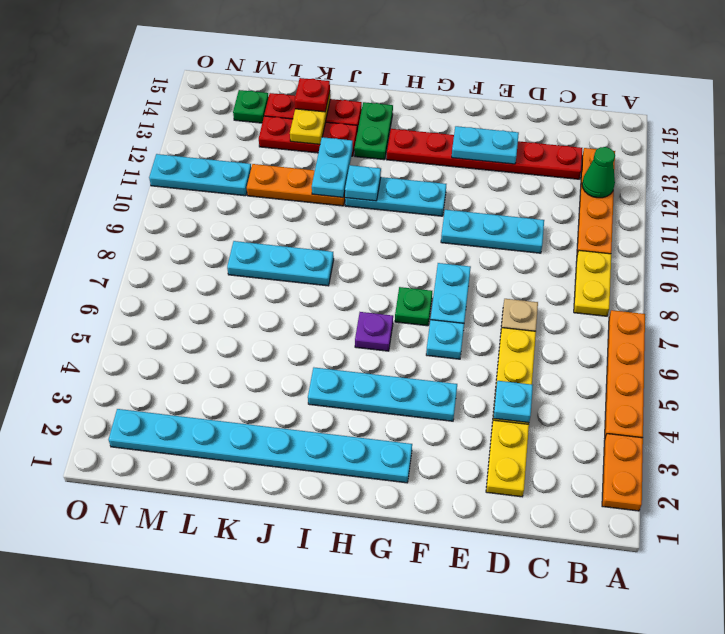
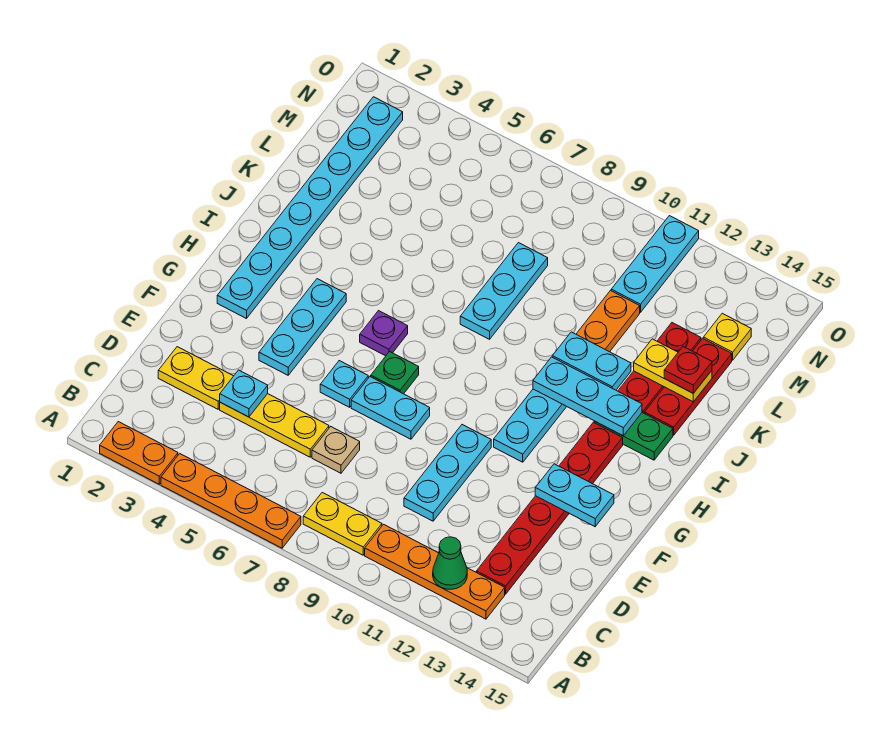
cyan 1x2 plate [452,126,519,164] -> cyan 1x2 plate turned to [535,464,614,527]
cyan 1x4 plate [308,368,457,421] -> cyan 1x3 plate [259,279,346,375]
cyan 1x1 plate [345,165,381,201] -> cyan 1x3 plate [533,357,642,436]
green 1x1 plate [233,90,269,123] -> yellow 1x1 plate [703,313,751,360]

